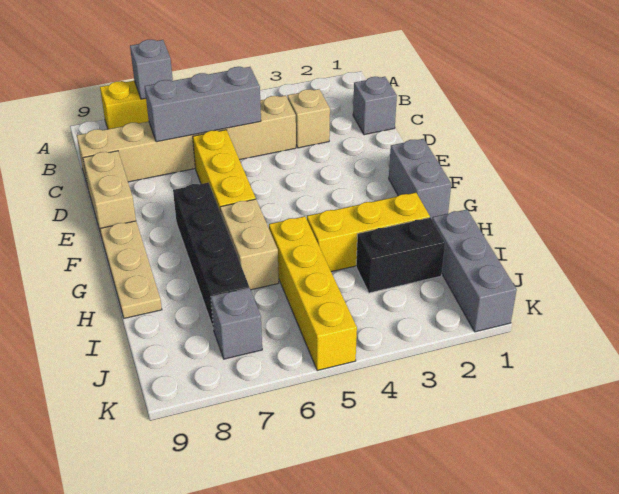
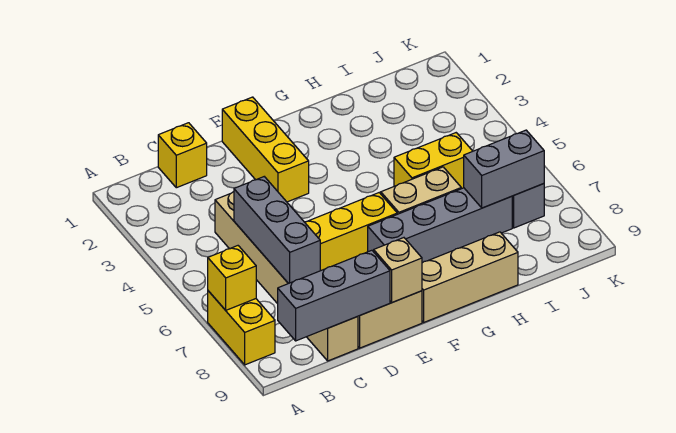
grey 1x1 brick [130,40,173,99] -> yellow 1x1 brick [208,246,256,310]
grey 1x1 brick [353,77,397,135] -> yellow 1x1 brick [158,123,207,188]
tan 1x1 brick [287,89,330,148] -> tan 1x1 brick moved to [374,238,422,302]
grey 1x2 brick [389,139,451,219] -> grey 1x2 brick moved to [464,130,544,208]
black 1x4 brick [173,183,249,329] -> grey 1x4 brick [368,188,512,263]
tan 1x3 plate [100,221,162,318] -> tan 1x3 brick [422,232,518,322]
yellow 1x3 brick [307,193,430,272] -> yellow 1x3 brick moved to [222,97,309,202]
yellow 1x4 brick [269,216,357,371] -> yellow 1x2 brick [394,133,473,189]
grey 1x3 brick [432,210,517,332] -> grey 1x3 brick moved to [278,250,390,341]
black 1x2 brick [356,218,445,293] -> none

